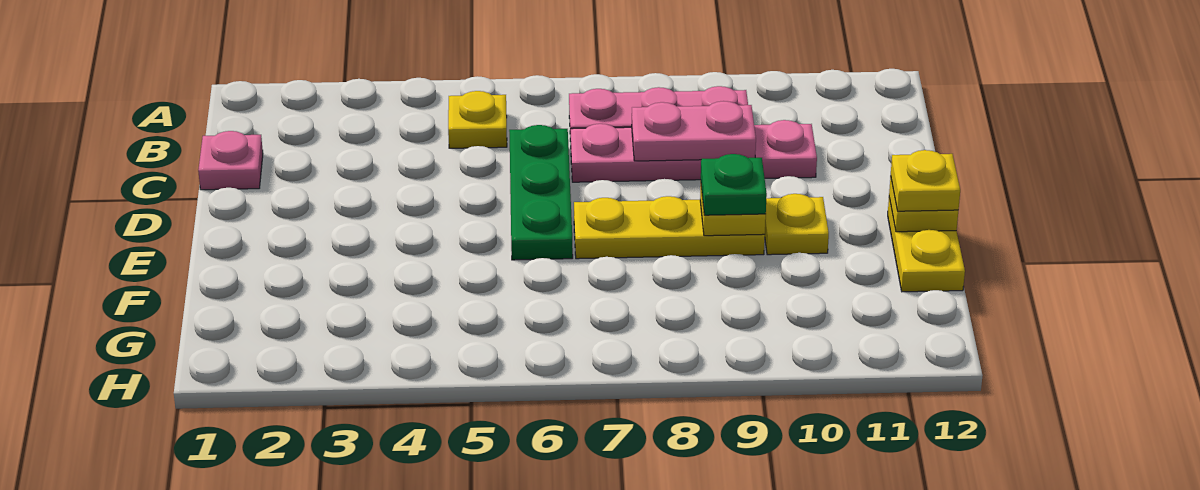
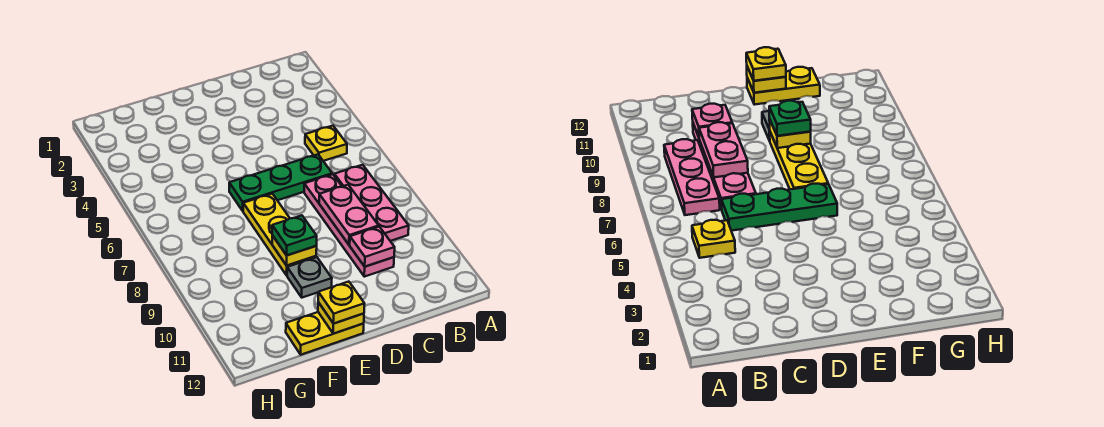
pink 1x1 plate [198,131,263,190] -> pink 1x1 plate moved to [350,227,395,267]
yellow 1x1 plate [765,194,829,255] -> grey 1x1 plate [287,257,332,298]

